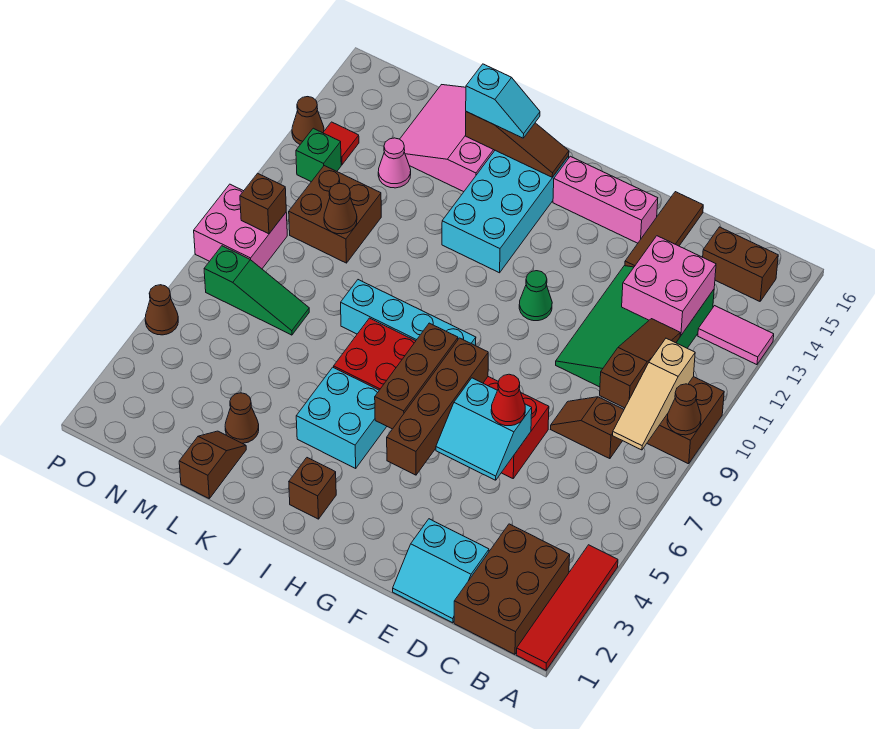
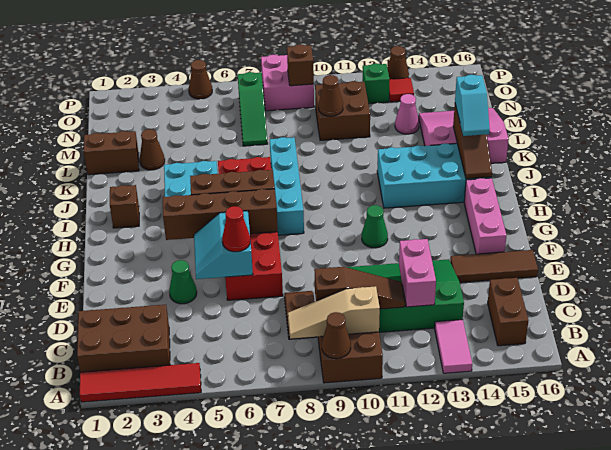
pink 2x2 brick [622,236,716,336] -> pink 1x2 brick [399,239,436,307]
cyan 2x2 slope [393,519,489,623] -> none
none -> green 1x1 cone [169,260,197,304]
brown 1x2 slope [179,431,246,498] -> brown 1x2 brick [84,131,139,175]

